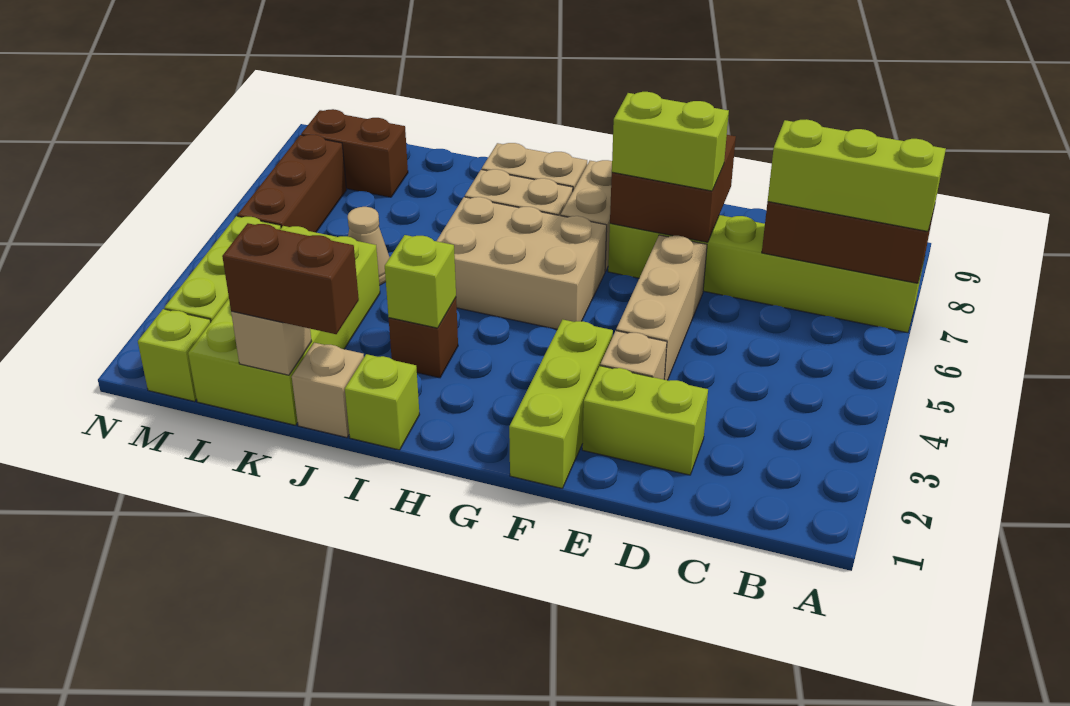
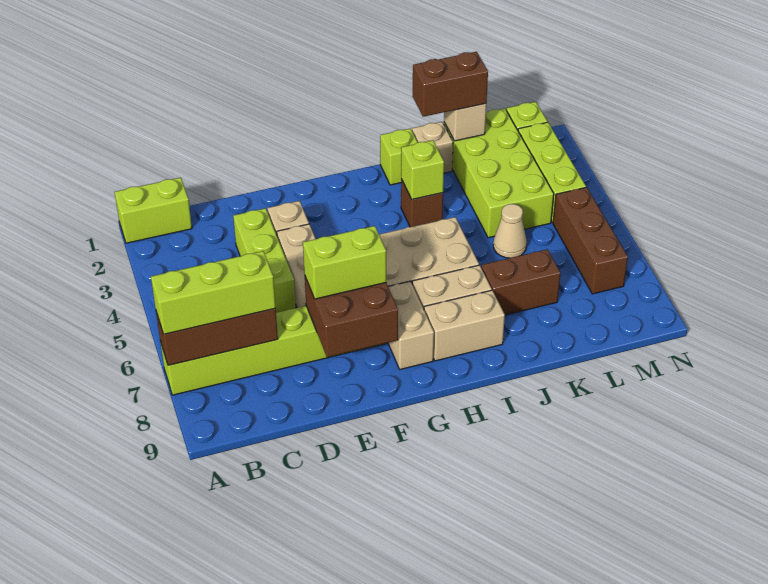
lime 1x2 brick [582,366,708,475] -> lime 1x2 brick moved to [115,178,192,243]
lime 1x3 brick [509,320,613,488] -> lime 1x3 brick moved to [233,208,296,313]
brown 1x2 brick [301,109,408,197] -> brown 1x2 brick moved to [481,249,560,315]

